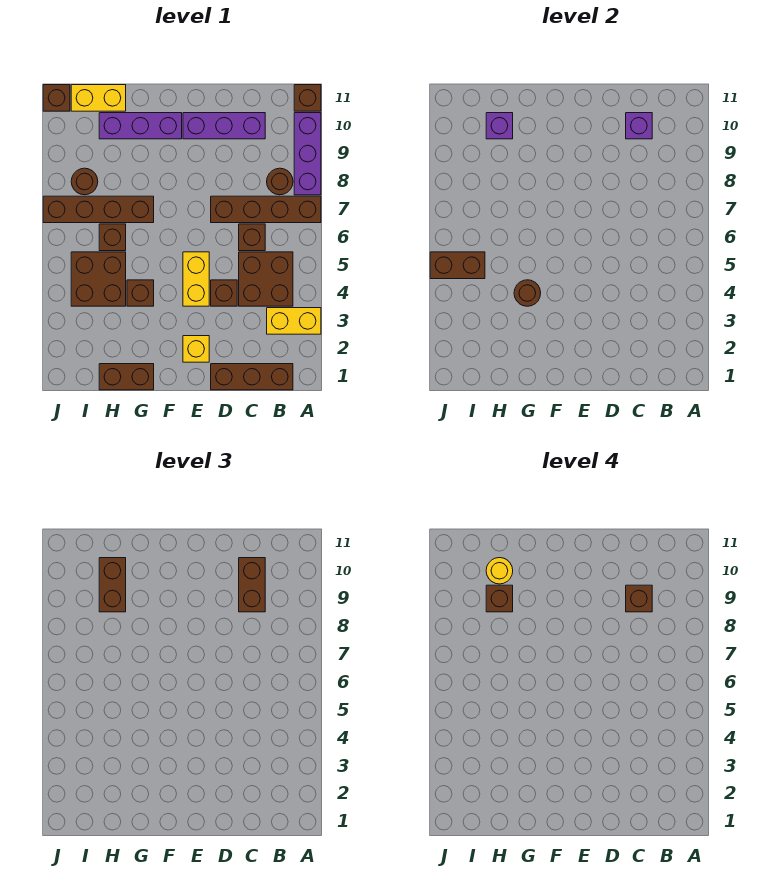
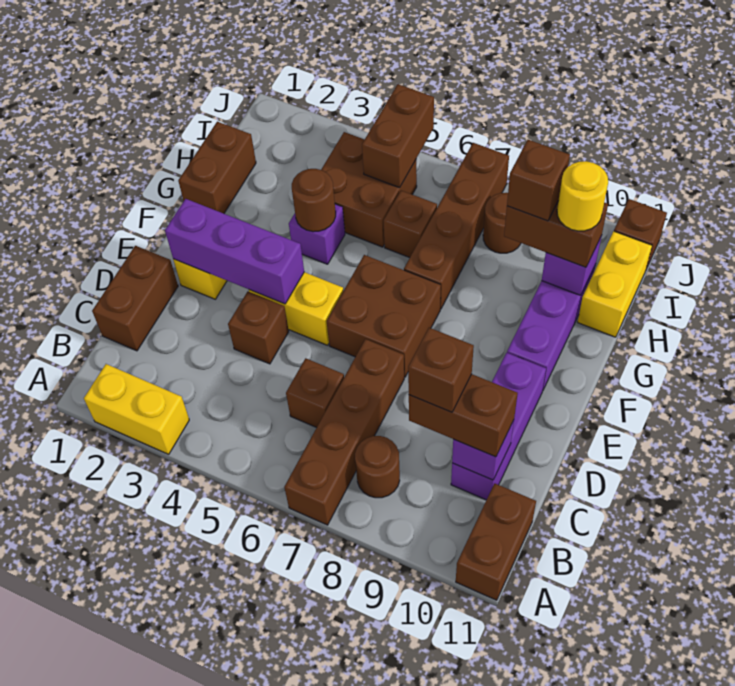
yellow 1x2 brick [267,308,321,334] -> yellow 1x2 brick turned to [84,364,189,454]
purple 1x3 brick [294,113,321,195] -> purple 1x3 brick moved to [165,199,304,304]
brown 1x1 brick [294,85,321,111] -> brown 1x2 brick [456,484,536,600]
brown 1x3 brick [211,364,293,390] -> brown 1x2 brick [92,246,178,351]
brown 2x2 brick [239,252,293,306] -> brown 2x2 brick moved to [327,255,441,377]
brown 1x1 brick [127,280,154,306] -> purple 1x1 brick [289,204,345,264]

